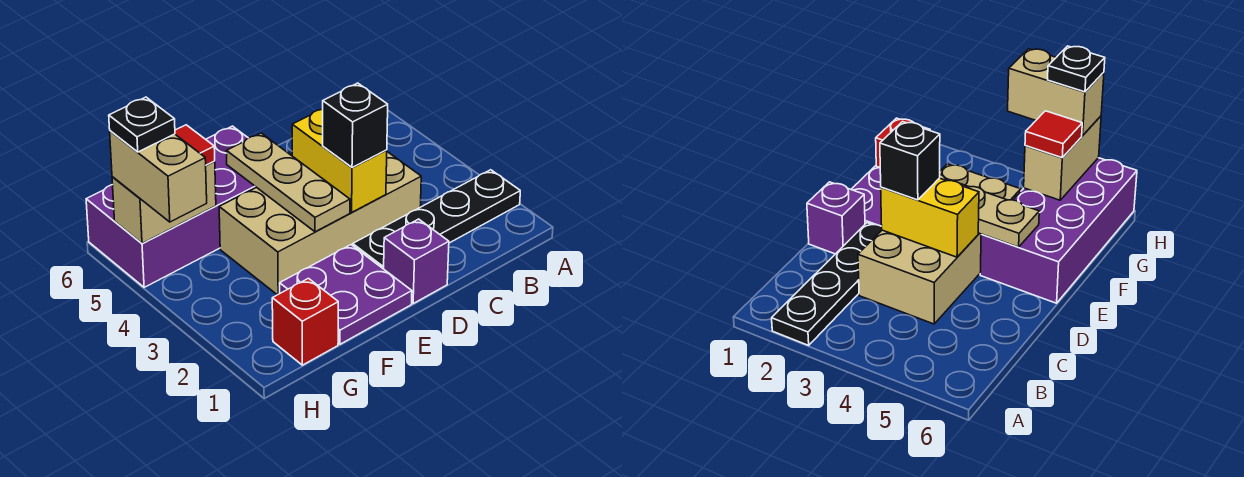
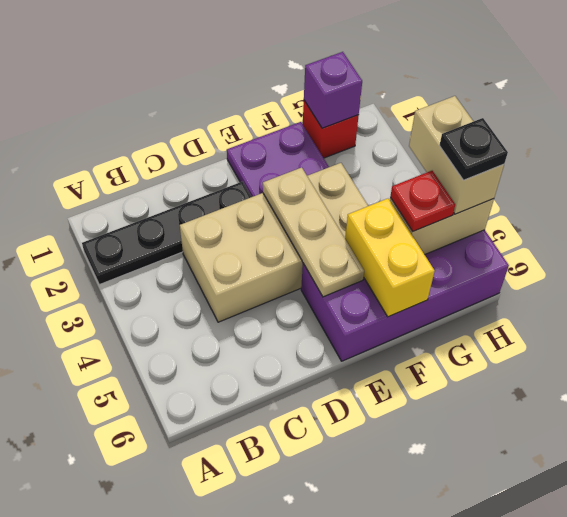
purple 1x1 brick [384,219,449,303] -> purple 1x1 brick moved to [304,52,362,128]
yellow 1x2 brick [292,109,387,212] -> yellow 1x2 brick moved to [345,199,435,317]
black 1x1 brick [323,83,388,168] -> none
red 1x1 tile [175,125,215,165] -> red 1x1 plate [390,171,455,231]

